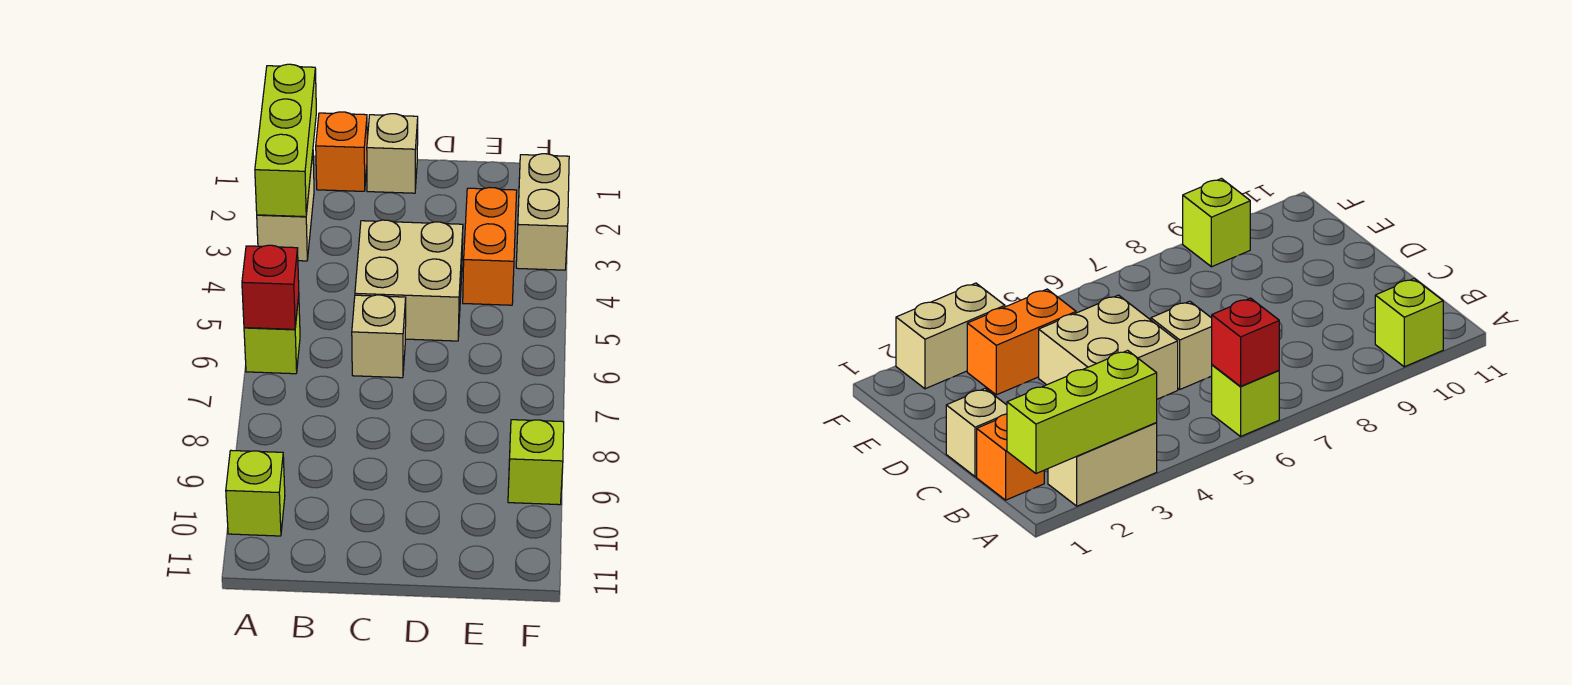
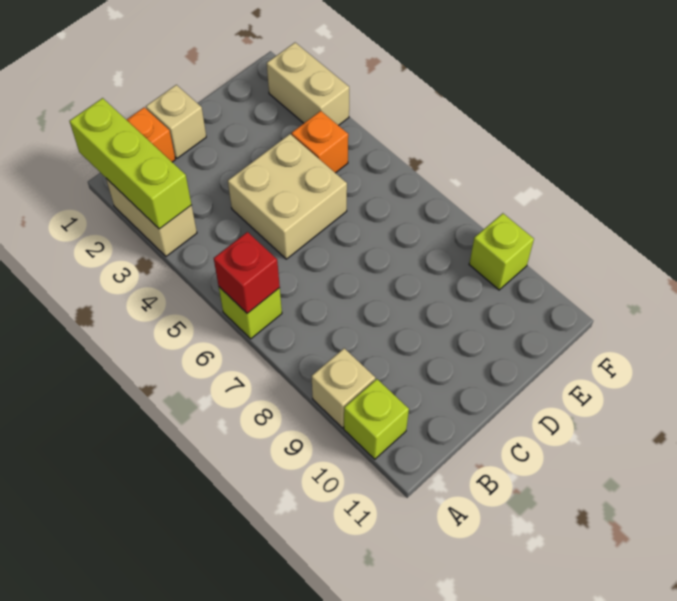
tan 1x1 brick [352,295,406,378] -> tan 1x1 brick moved to [312,348,375,428]
orange 1x2 brick [463,187,517,305] -> orange 1x1 brick [291,111,348,173]

